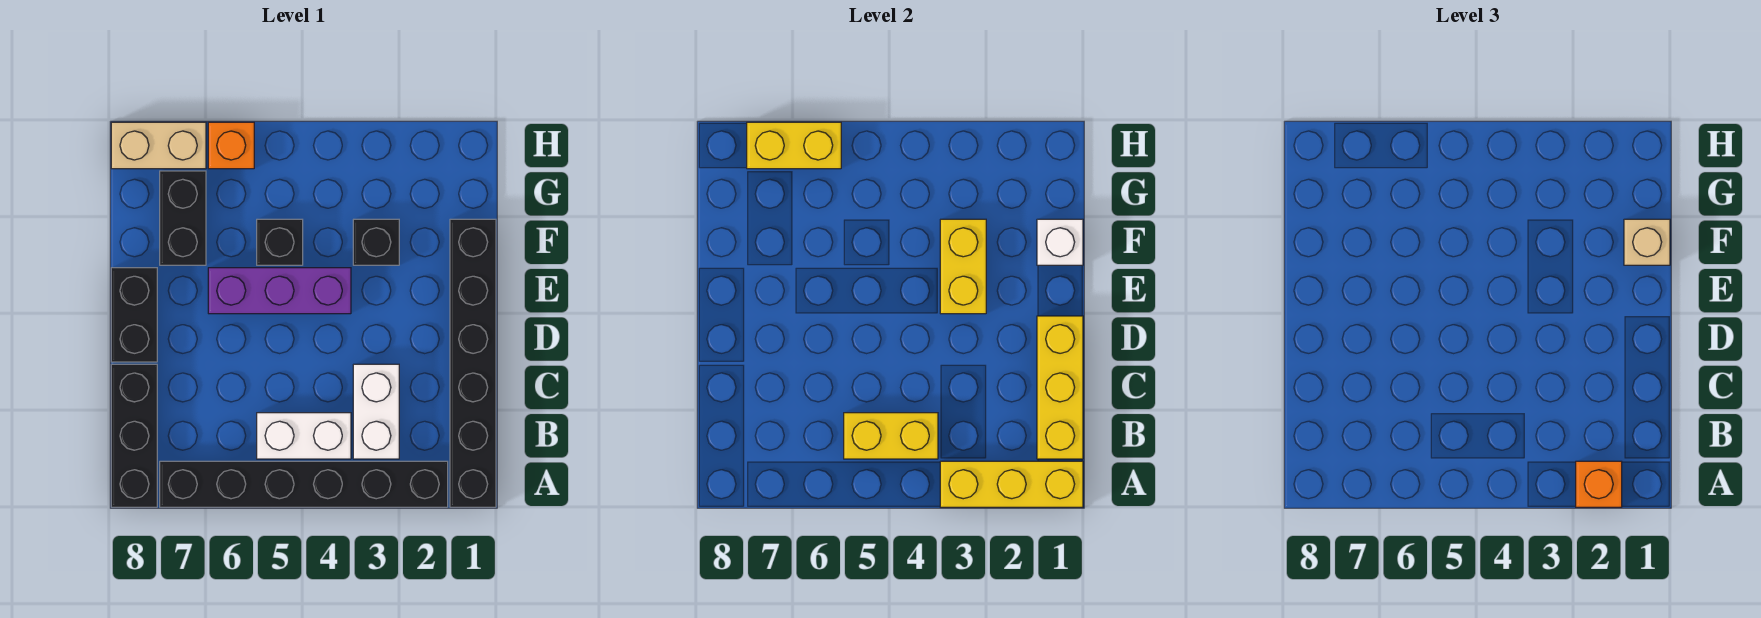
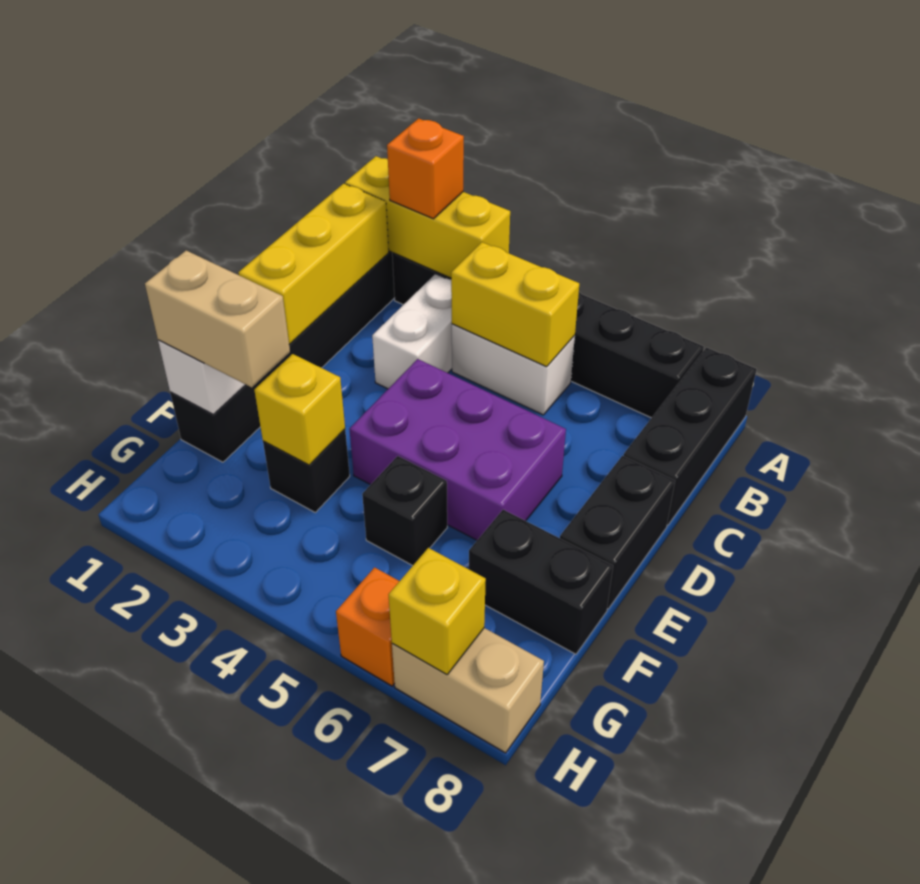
yellow 1x2 brick [940,219,986,314] -> yellow 1x1 brick [254,354,345,465]
purple 1x3 brick [208,268,351,314] -> purple 2x3 brick [350,359,566,540]
tan 1x1 brick [1624,219,1670,265] -> tan 1x2 brick [145,251,290,387]
black 1x2 brick [160,171,206,265] -> black 1x2 brick turned to [469,510,613,654]
yellow 1x2 brick [747,122,841,169] -> yellow 1x1 brick [389,548,486,674]

